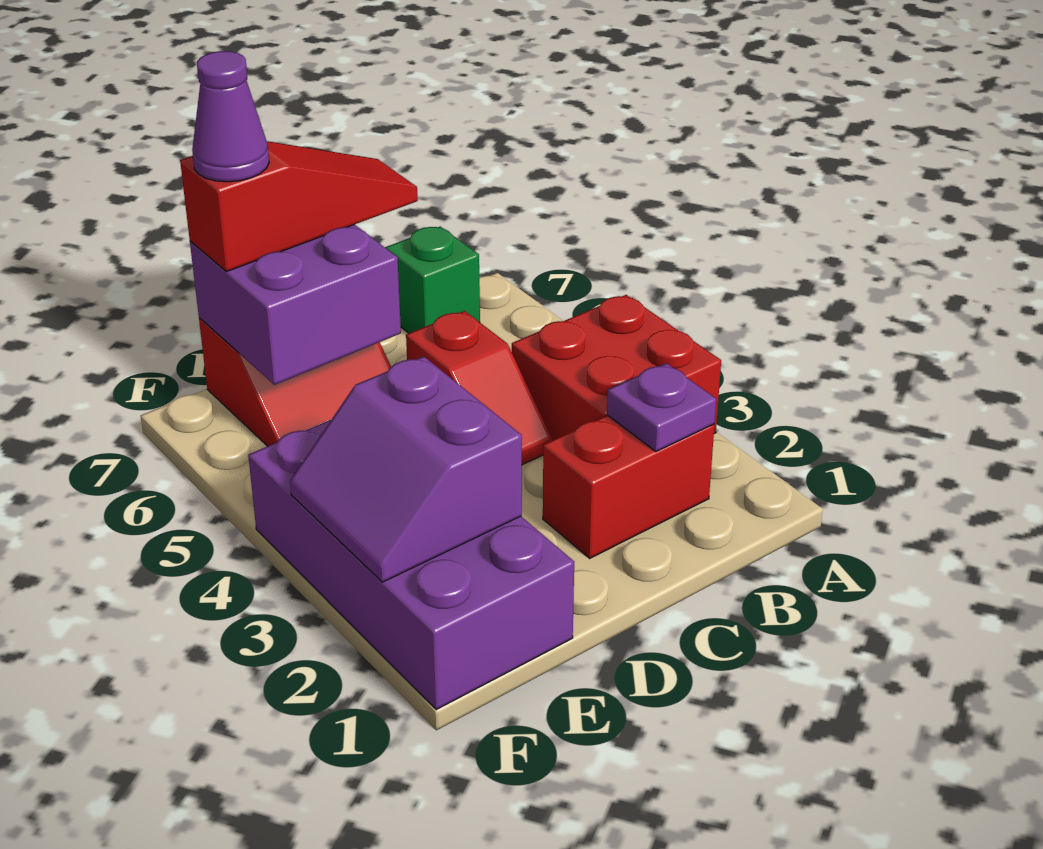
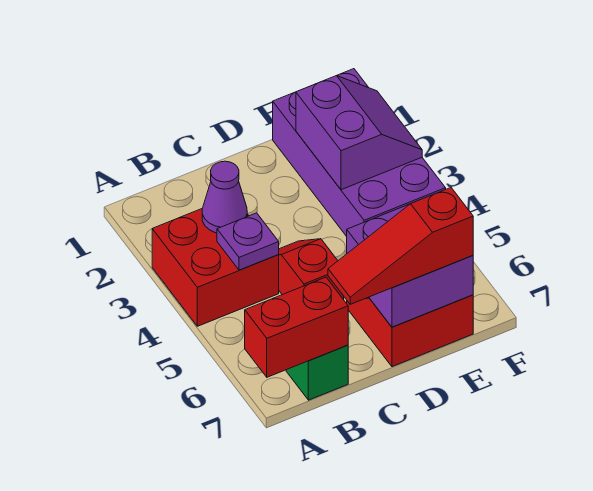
red 1x2 brick [543,415,714,558] -> red 1x2 brick moved to [245,277,348,377]
purple 1x1 plate [607,363,716,452] -> purple 1x1 plate moved to [217,213,279,270]
purple 1x1 cone [192,51,269,182] -> purple 1x1 cone moved to [202,161,247,233]

